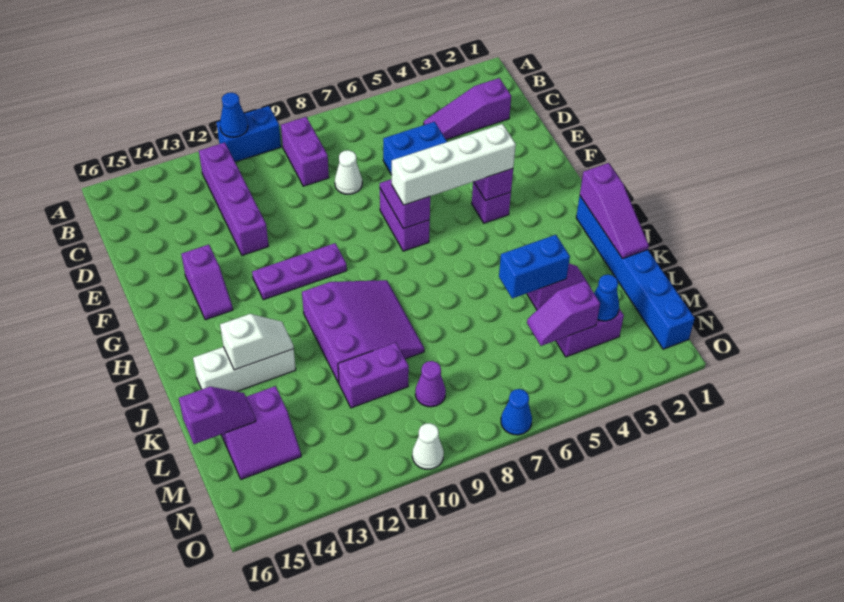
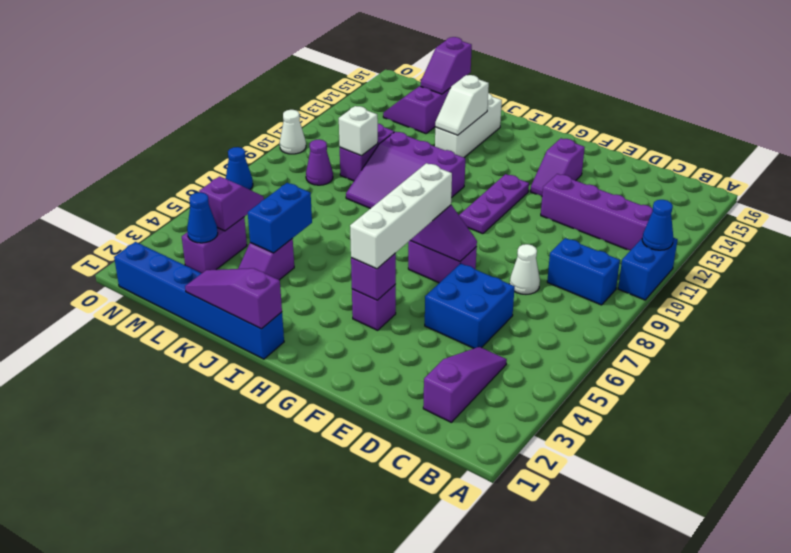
purple 1x2 brick [281,117,329,186] -> blue 1x2 brick [547,238,620,305]
purple 1x2 slope [181,245,233,320] -> purple 1x2 slope turned to [530,138,585,196]
none -> white 1x1 brick [339,106,378,156]

